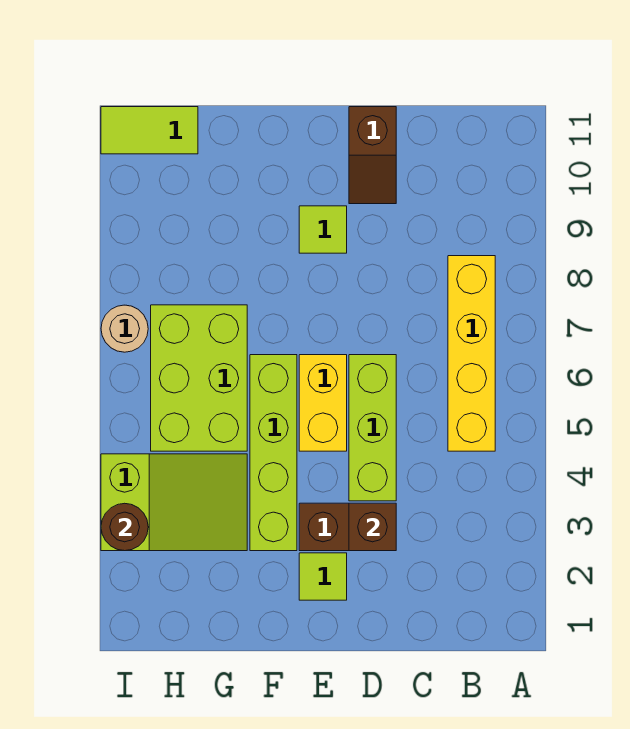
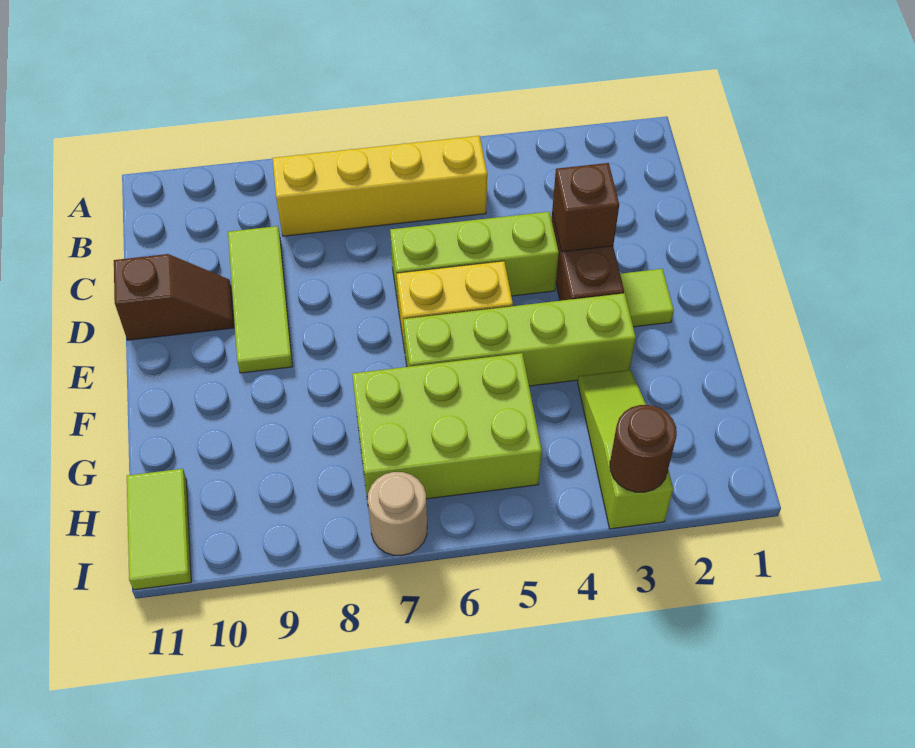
lime 1x1 tile [299,206,347,253] -> lime 1x3 tile [228,226,293,373]
lime 2x3 slope [101,454,247,551] -> lime 1x3 slope [578,370,673,529]

